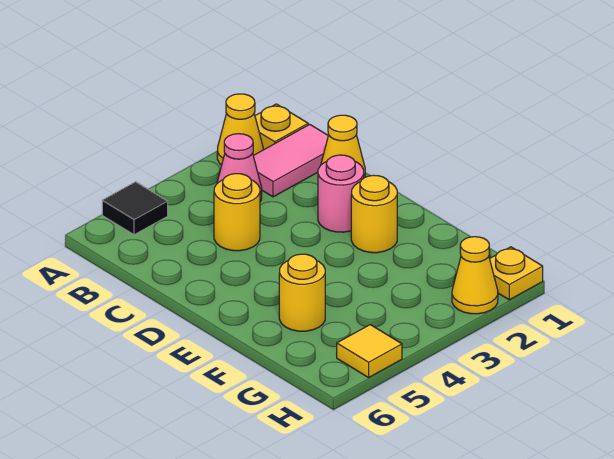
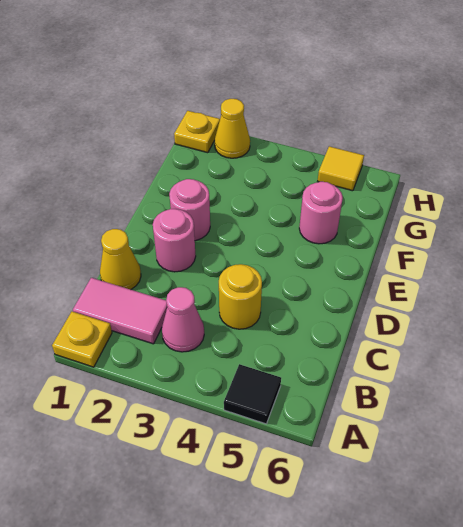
yellow 1x1 cone [217,94,263,165] -> none
yellow 1x1 round brick [351,175,397,253] -> pink 1x1 round brick [169,179,210,241]
yellow 1x1 round brick [279,254,325,331] -> pink 1x1 round brick [299,182,343,244]

